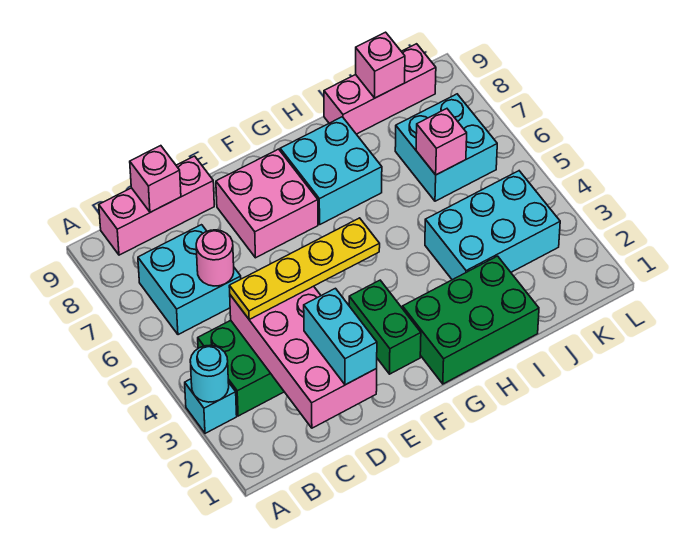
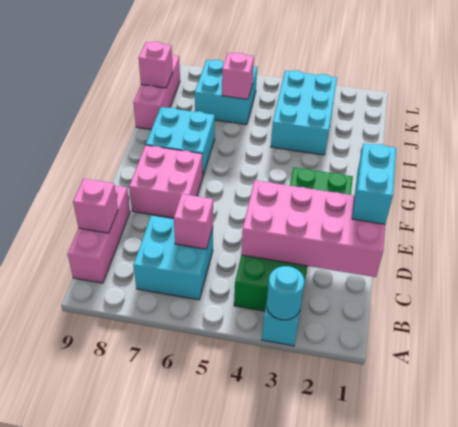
yellow 1x4 plate [229,218,380,319] -> none
pink 1x1 round brick [196,230,234,286] -> pink 1x1 brick [174,194,213,249]
cyan 1x2 brick [304,288,377,385] -> cyan 1x2 brick turned to [352,143,396,224]
green 2x3 brick [403,256,539,384] -> none

